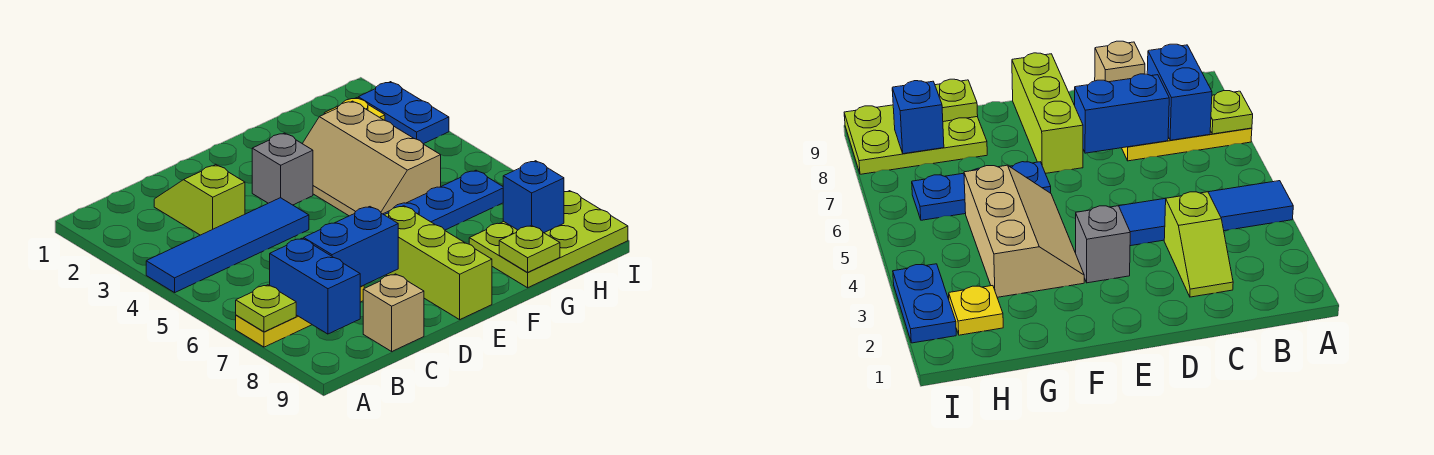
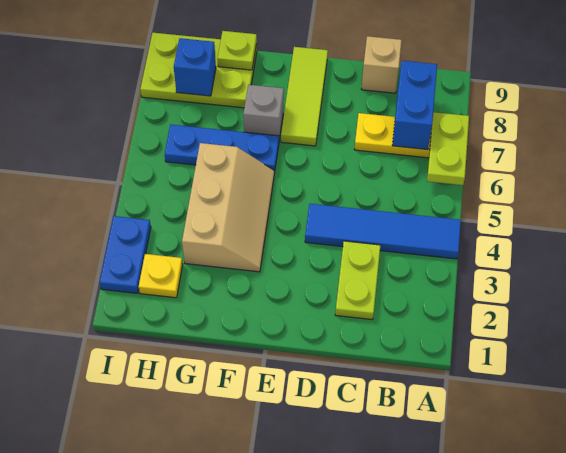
lime 1x1 plate [236,285,296,332] -> lime 1x2 plate [427,112,469,185]
lime 1x2 slope [154,165,245,235] -> lime 1x2 plate [335,241,381,320]
blue 1x2 brick [304,207,398,287] -> none
grey 1x1 brick [252,133,313,205] -> grey 1x1 brick moved to [243,85,284,140]
lime 1x3 brick [385,206,492,320] -> lime 1x3 tile [281,47,328,146]

